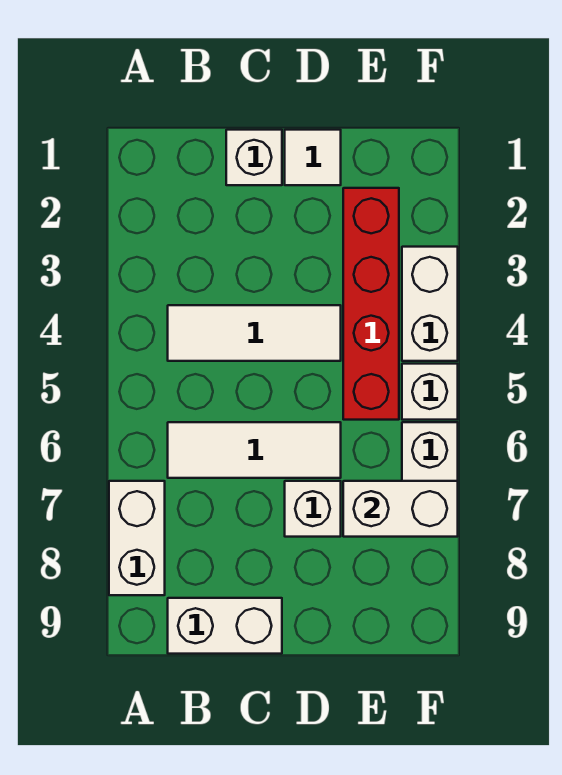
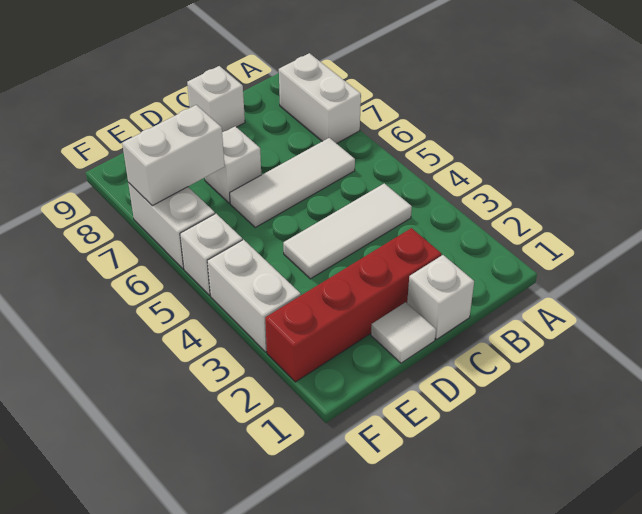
white 1x2 brick [168,598,282,654] -> white 1x1 brick [187,66,245,132]
red 1x4 brick [343,188,399,420] -> red 1x4 brick turned to [265,228,441,382]

